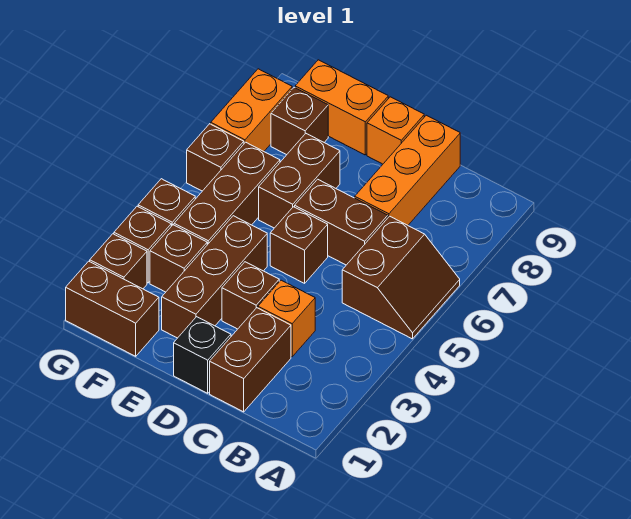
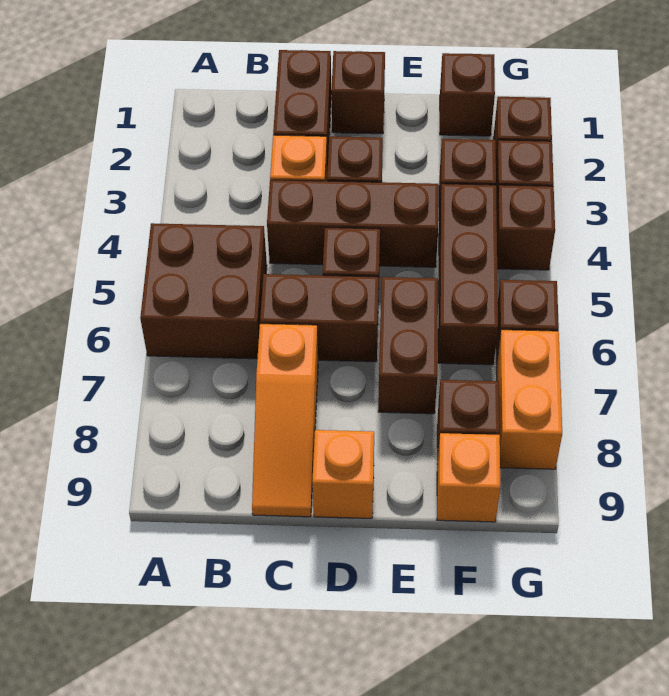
brown 2x2 slope [342,216,460,339] -> brown 2x2 brick [140,223,267,359]
orange 1x3 brick [355,115,460,225] -> orange 1x3 slope [252,324,318,517]
black 1x1 brick [174,317,231,393] -> brown 1x1 brick [331,51,385,134]
brown 1x3 brick [162,216,267,338] -> brown 1x3 brick turned to [267,180,439,267]
orange 1x2 brick [295,60,388,155] -> orange 1x1 brick [437,433,500,522]
brown 1x2 brick [66,261,159,356] -> brown 1x1 brick [440,53,495,136]

